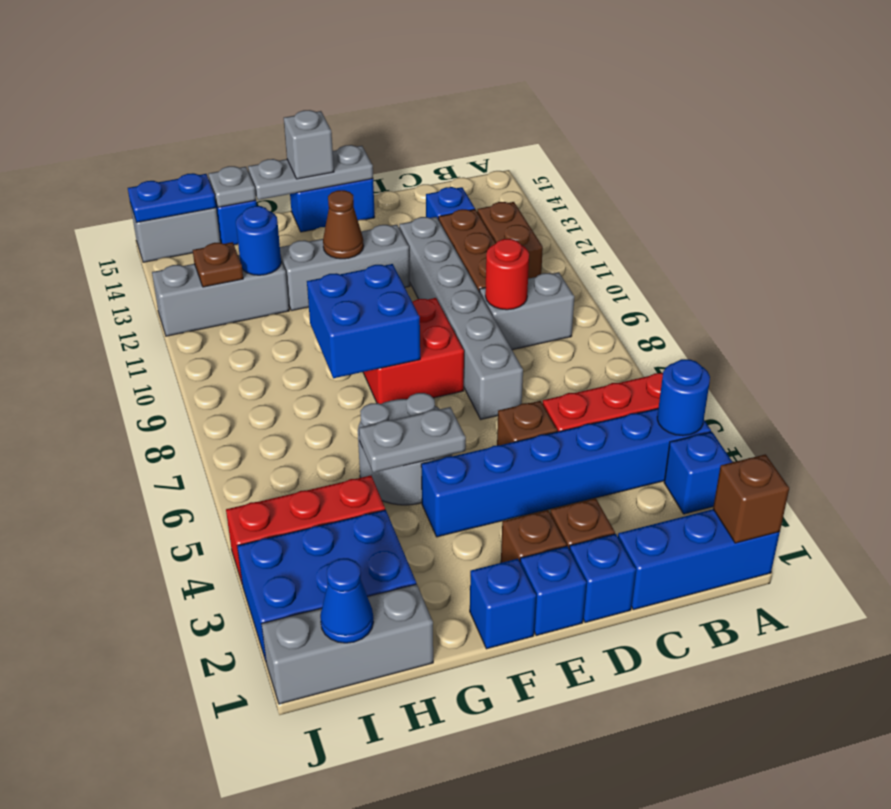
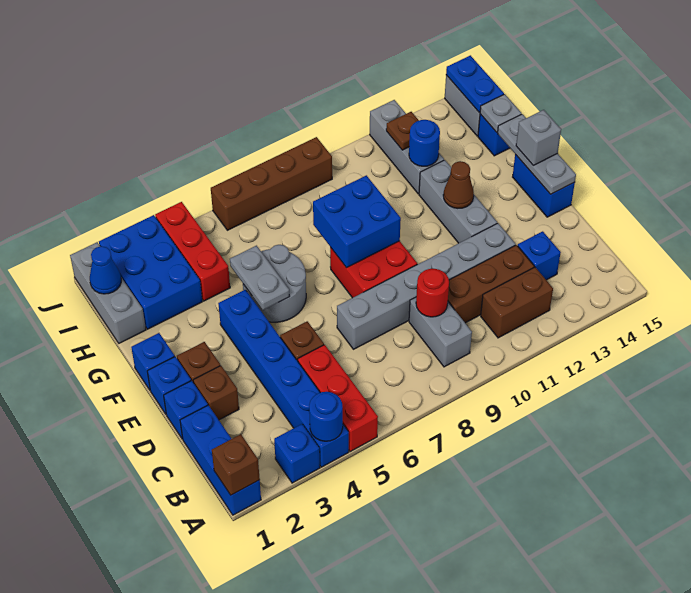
none -> brown 1x4 brick [211,137,332,230]

